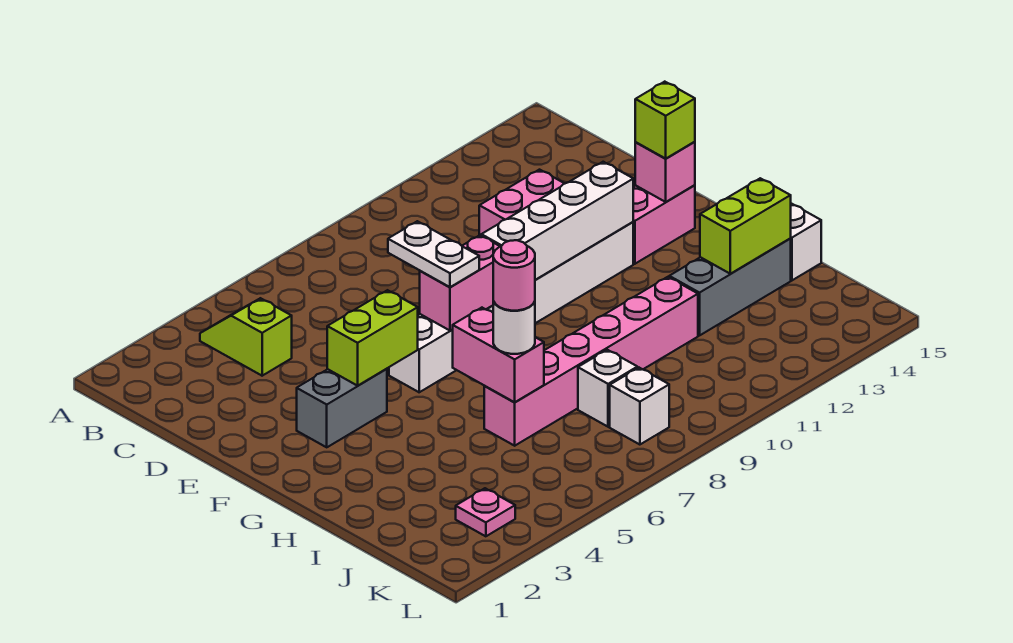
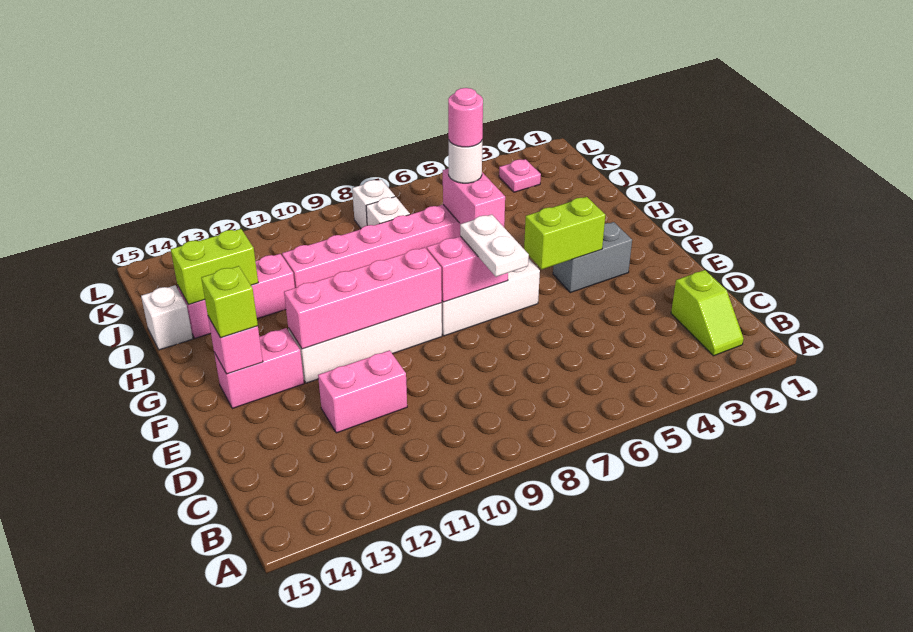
lime 1x2 slope [200,298,292,376] -> lime 1x2 slope moved to [671,270,744,356]
white 1x4 brick [481,162,633,280] -> pink 1x4 brick [284,247,442,349]
grey 1x3 brick [669,239,791,335] -> pink 1x3 brick [178,254,295,338]

